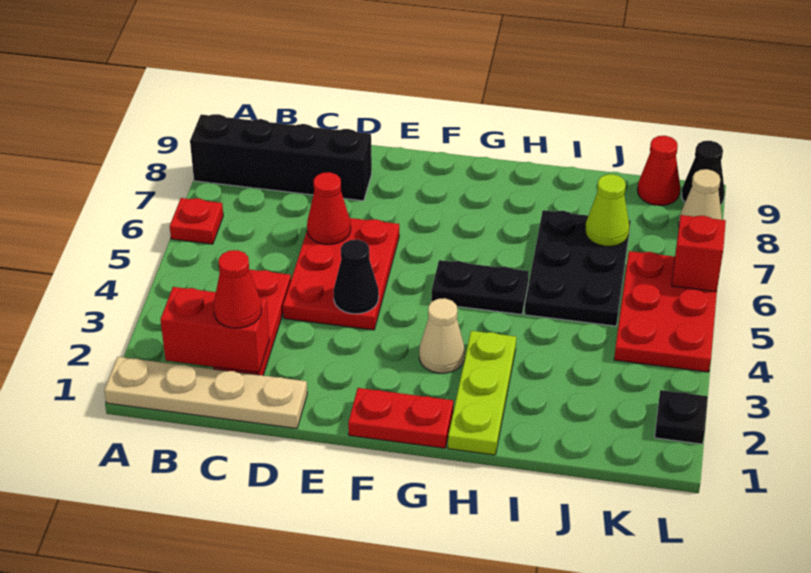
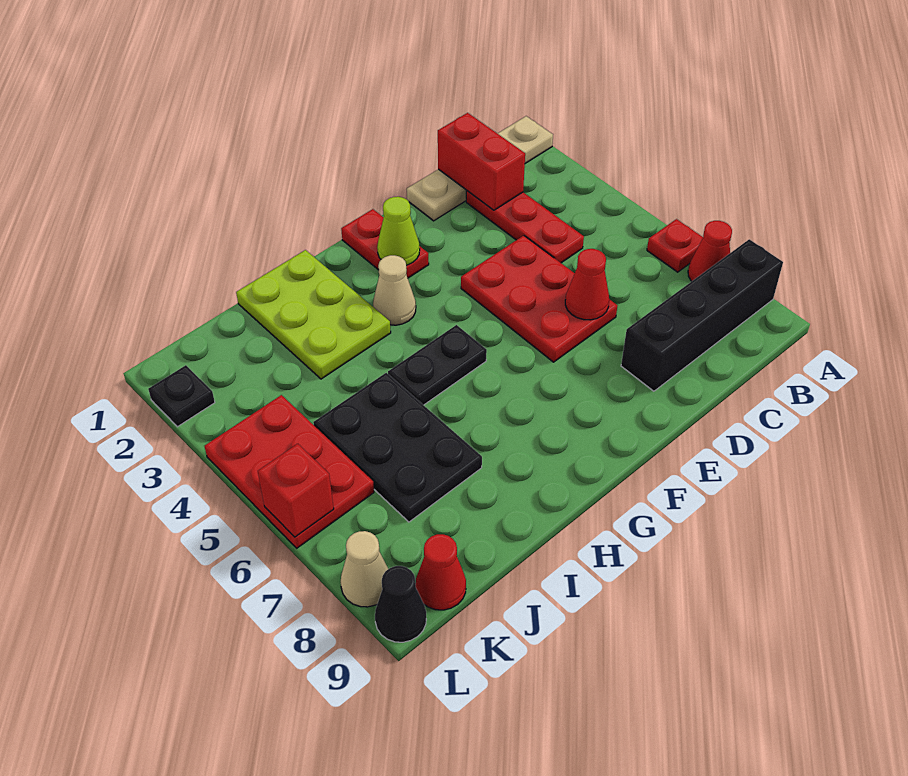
red 1x2 brick [160,287,269,373] -> red 1x2 brick turned to [438,113,525,210]
red 1x1 cone [214,250,262,328] -> red 1x1 cone moved to [688,221,732,281]
black 1x1 cone [334,240,379,314] -> none
red 1x2 plate [348,388,453,448] -> red 1x2 plate turned to [341,209,429,278]
lime 1x3 plate [448,331,516,455] -> lime 2x3 plate [236,250,391,379]
lime 1x1 cone [585,174,629,246] -> lime 1x1 cone moved to [377,197,420,265]

